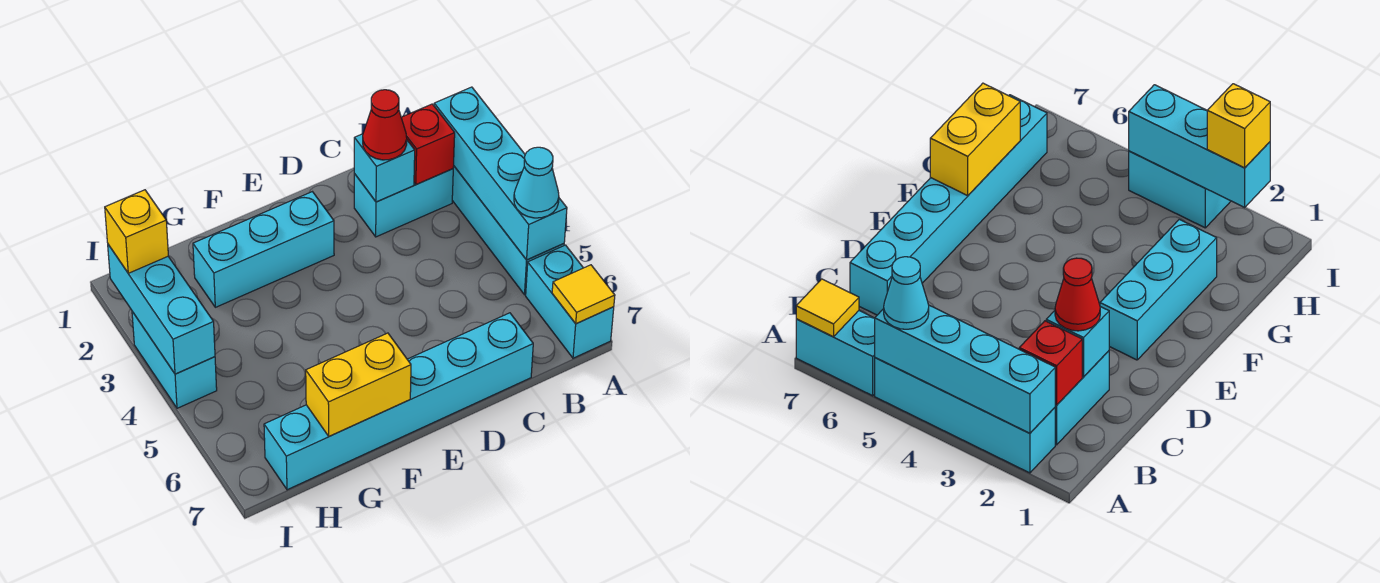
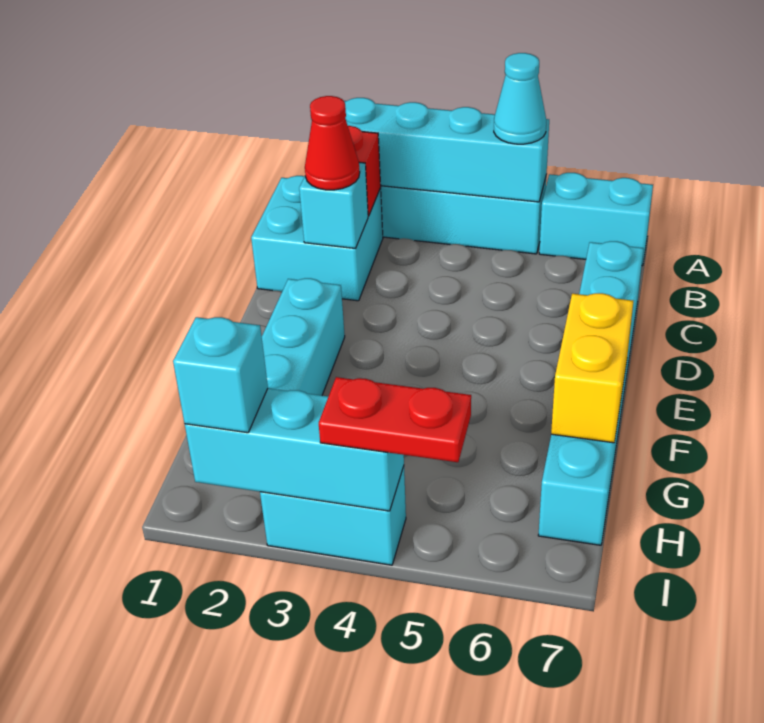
yellow 1x1 tile [552,265,615,324] -> none
cyan 1x2 brick [354,169,453,237] -> cyan 2x2 brick [251,176,383,301]
yellow 1x1 brick [105,190,168,273] -> cyan 1x1 brick [173,317,268,433]
none -> red 1x2 plate [319,377,471,462]

